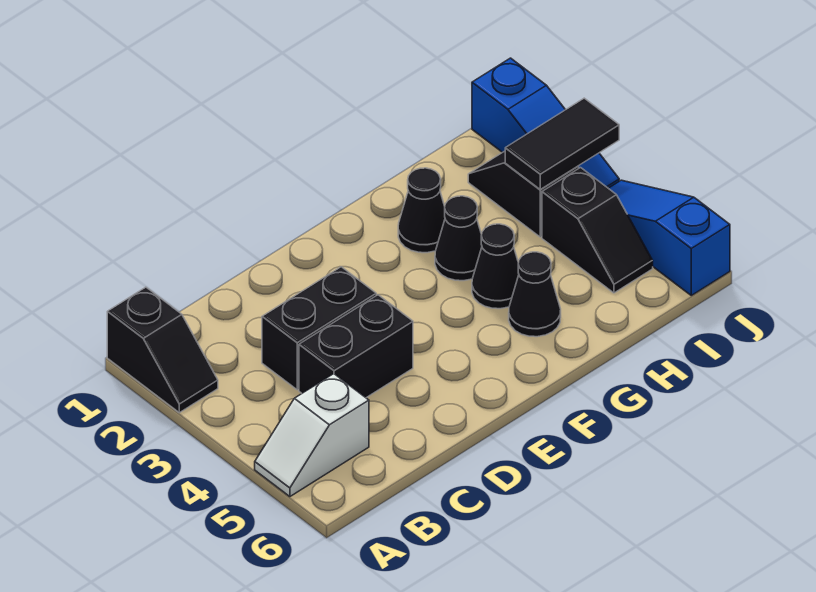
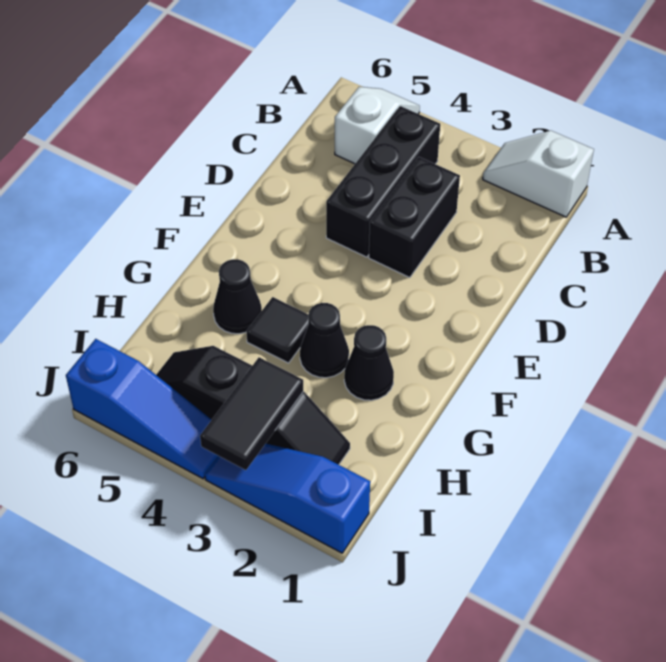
black 1x2 slope [107,287,218,413] -> white 1x2 slope [483,131,594,217]
black 1x2 brick [299,295,413,398] -> black 1x3 brick [326,106,440,257]
black 1x1 cone [472,224,519,309] -> black 1x1 tile [246,297,309,363]

